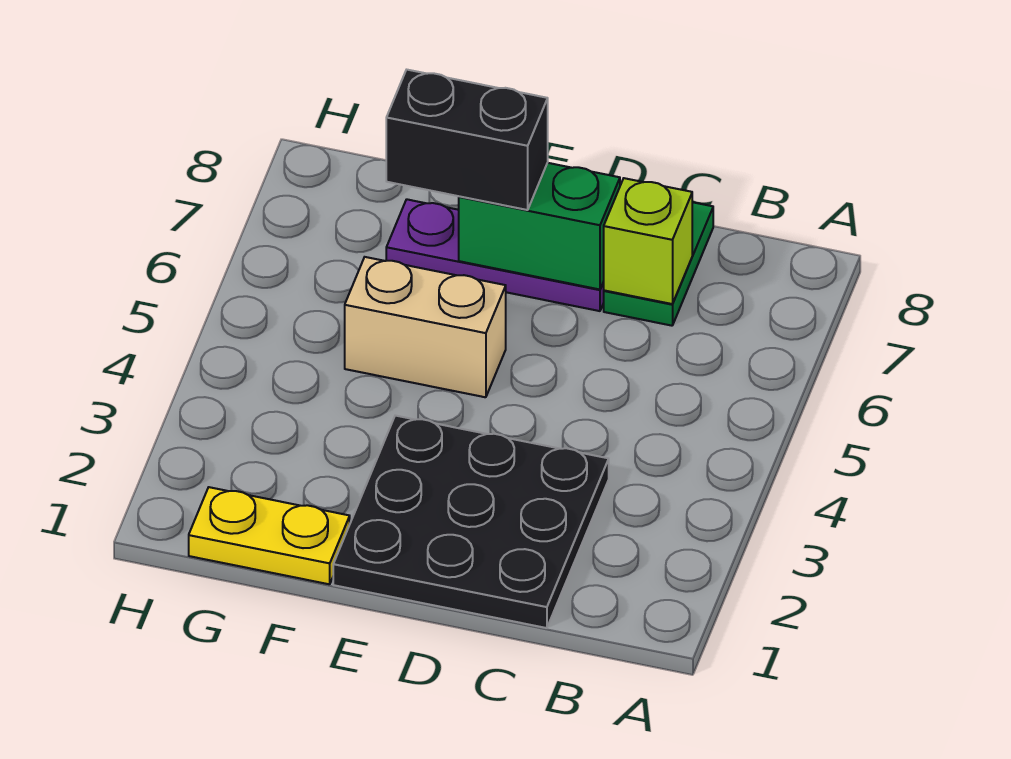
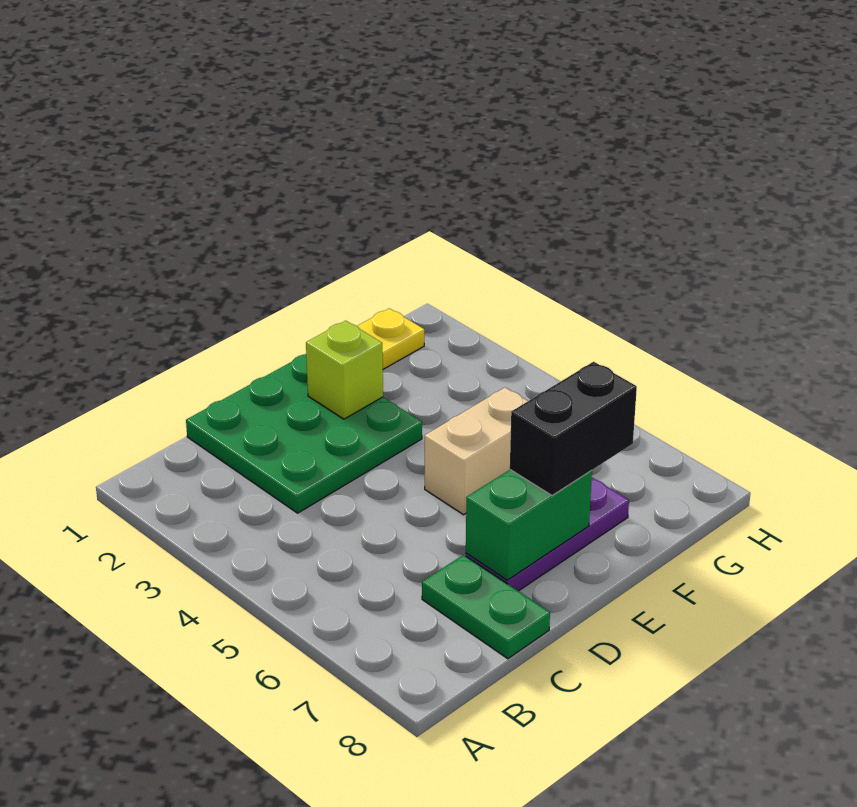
black 3x3 plate [333,415,609,628] -> green 3x3 plate [186,354,422,513]
lime 1x1 brick [604,178,692,304] -> lime 1x1 brick moved to [306,321,383,419]

